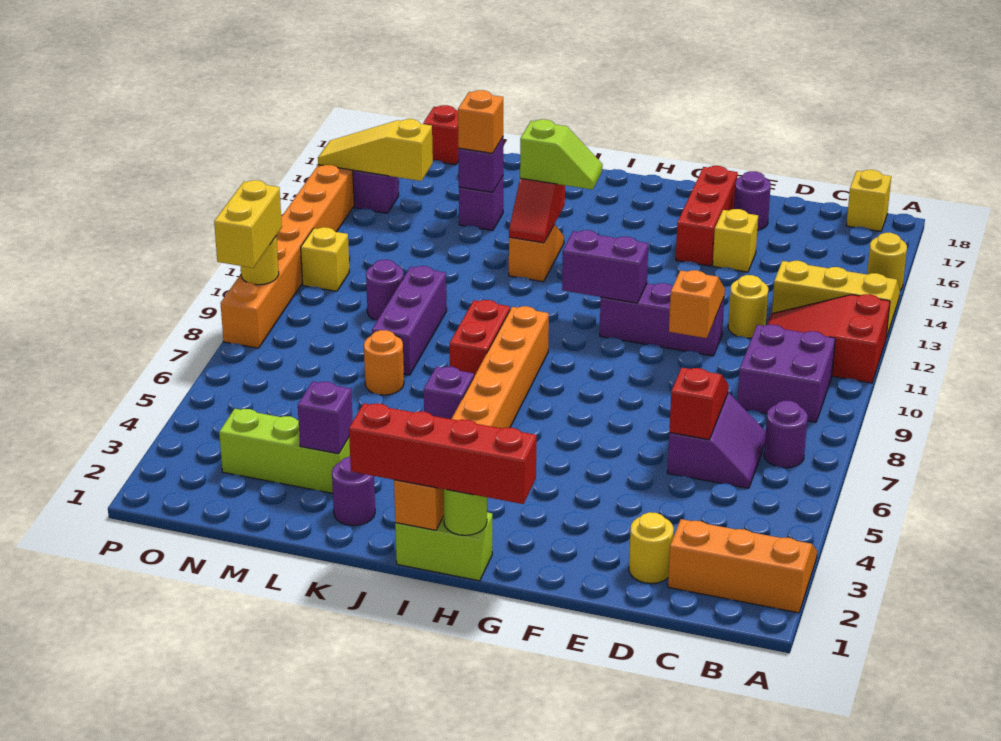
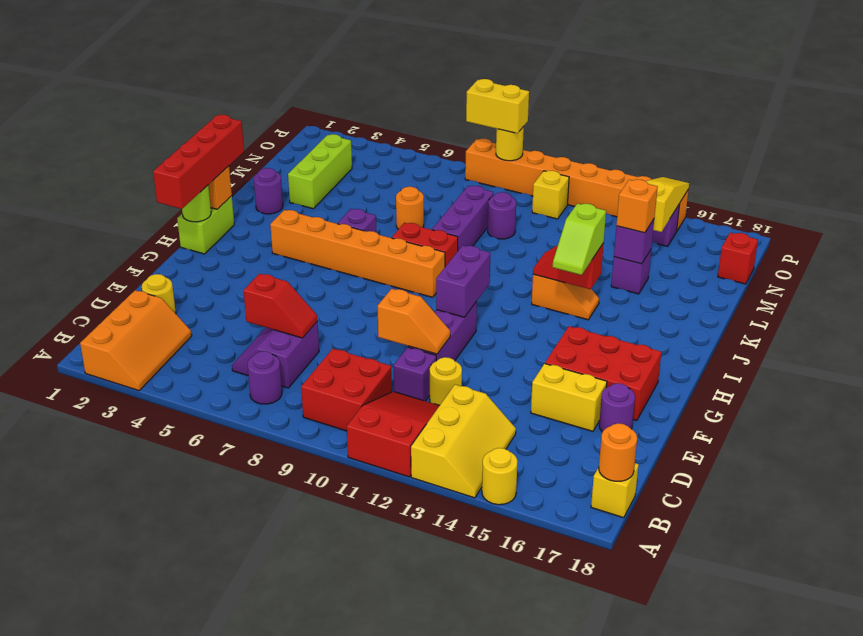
purple 2x2 brick [738,325,835,422] -> red 2x2 brick [301,349,392,431]
none -> orange 1x1 round brick [599,423,637,481]
purple 2x2 slope [667,393,766,488] -> purple 2x2 slope turned to [232,321,319,388]
yellow 1x1 brick [713,209,758,272] -> yellow 1x2 brick [531,364,607,431]
red 1x3 brick [676,166,738,266] -> red 2x3 brick [545,326,661,421]
purple 1x1 brick [298,382,353,454] -> purple 1x1 brick moved to [394,347,436,401]
purple 1x3 brick [372,266,447,375] -> purple 1x3 brick turned to [432,186,494,250]

